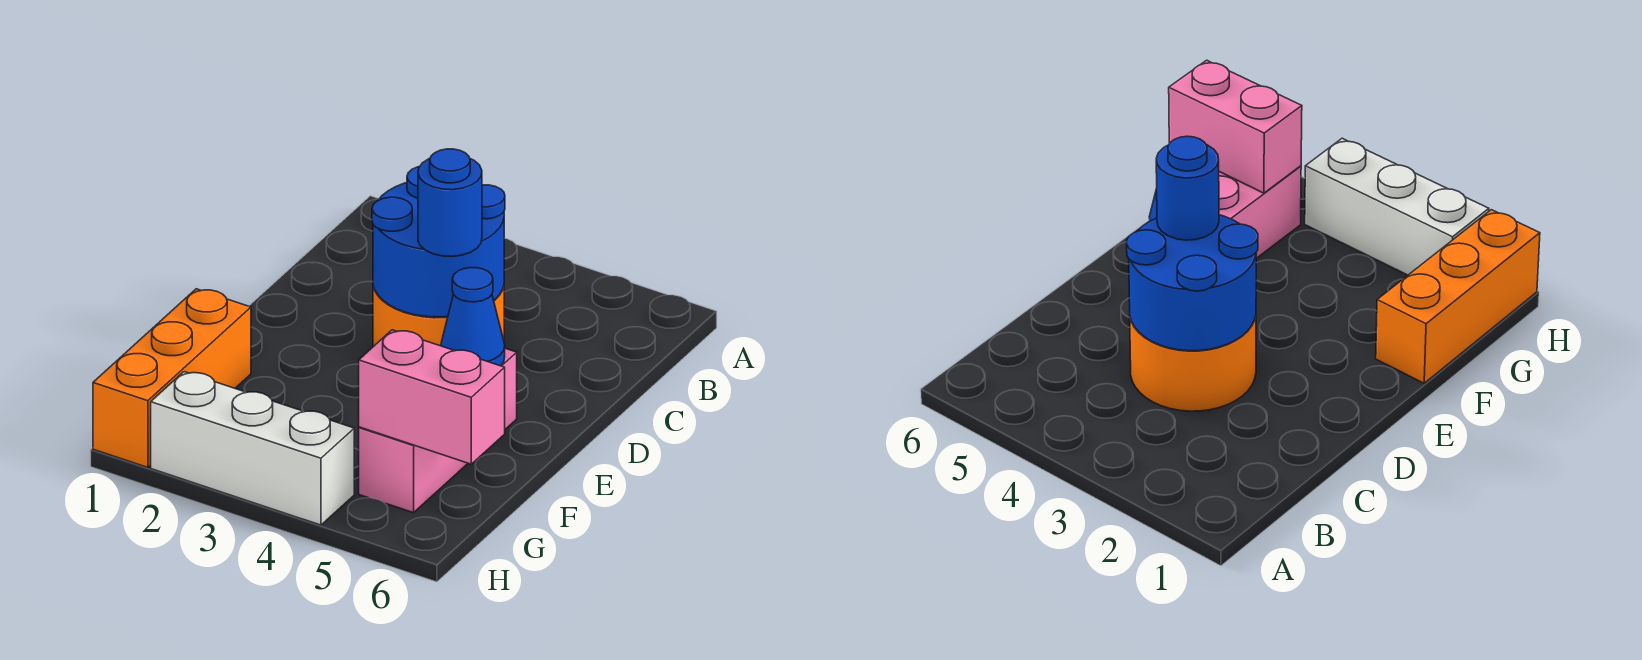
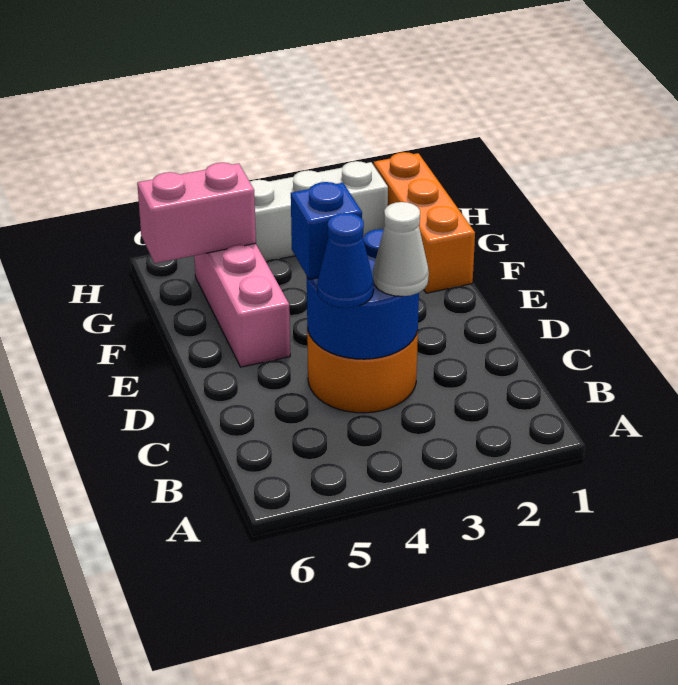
none -> white 1x1 cone [373,202,429,296]
blue 1x1 round brick [418,149,482,256] -> blue 1x1 brick [291,182,362,280]
blue 1x1 cone [441,268,505,366] -> blue 1x1 cone moved to [317,213,374,308]

